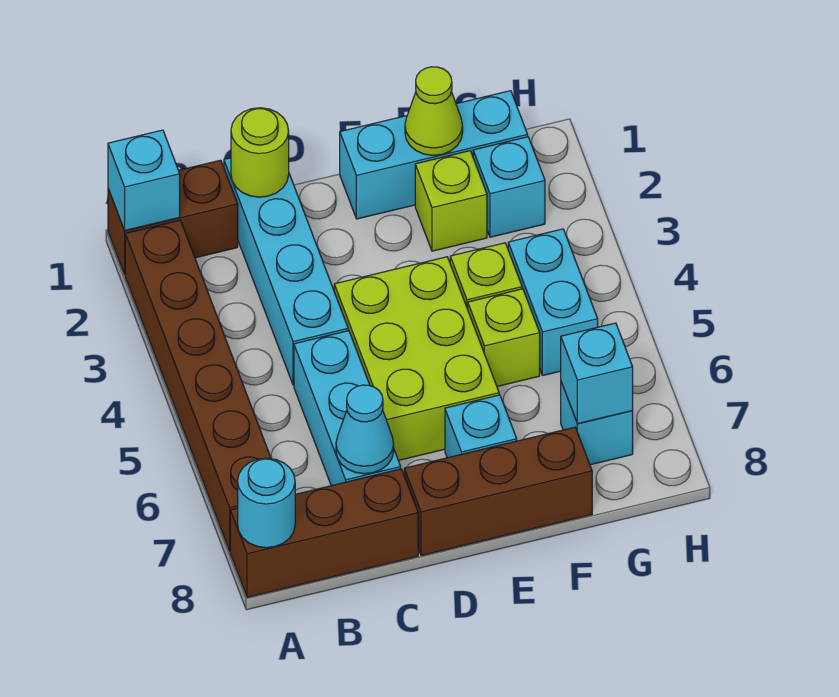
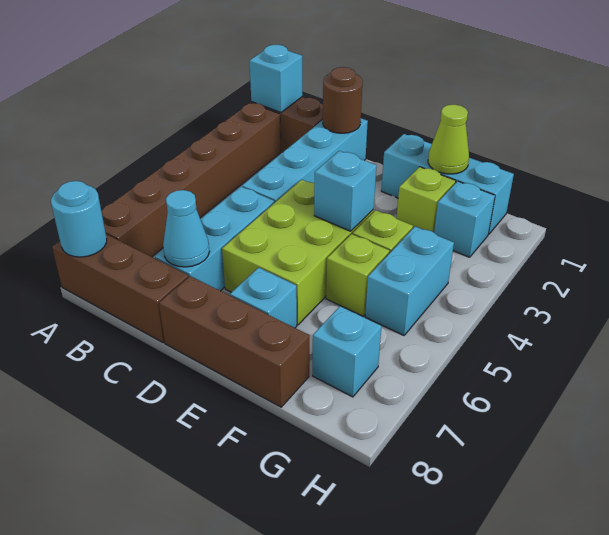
lime 1x1 round brick [231,108,289,197] -> brown 1x1 round brick [323,67,363,133]
cyan 1x1 brick [561,323,633,424] -> cyan 1x1 brick moved to [314,151,377,231]

